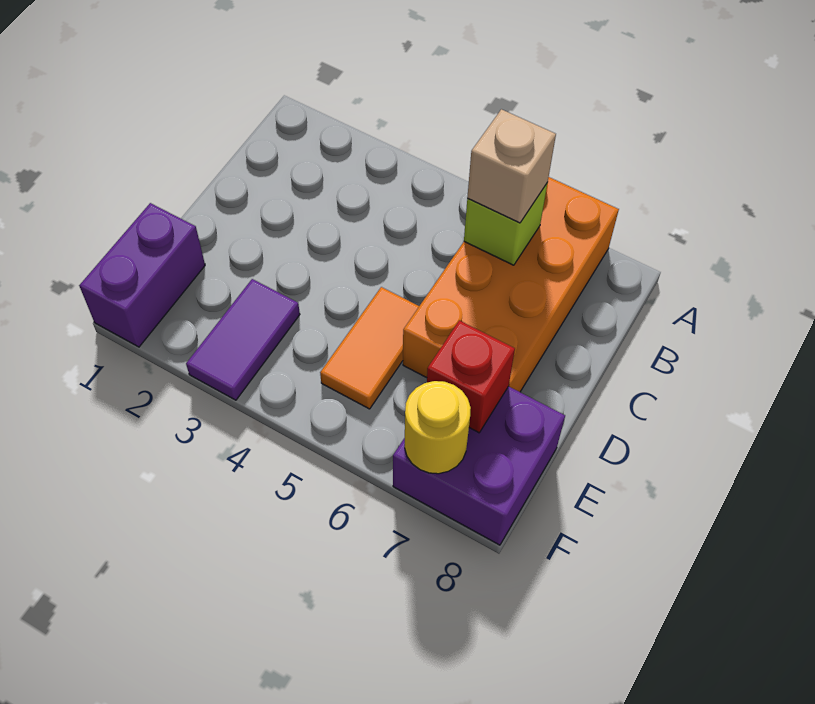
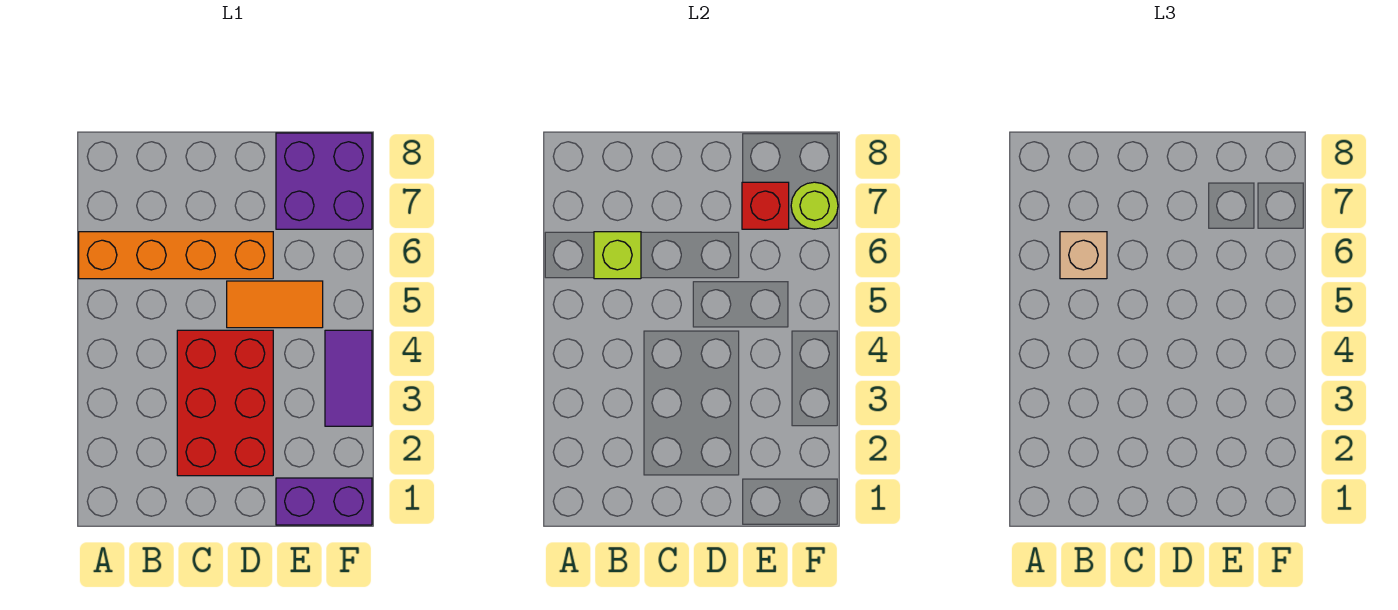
orange 2x4 brick [403,177,619,392] -> orange 1x4 brick [79,232,273,279]
none -> red 2x3 brick [177,330,273,476]
purple 1x2 tile [186,279,300,400] -> purple 1x2 tile turned to [325,330,372,426]
yellow 1x1 round brick [405,381,471,474] -> lime 1x1 round brick [791,182,838,229]

